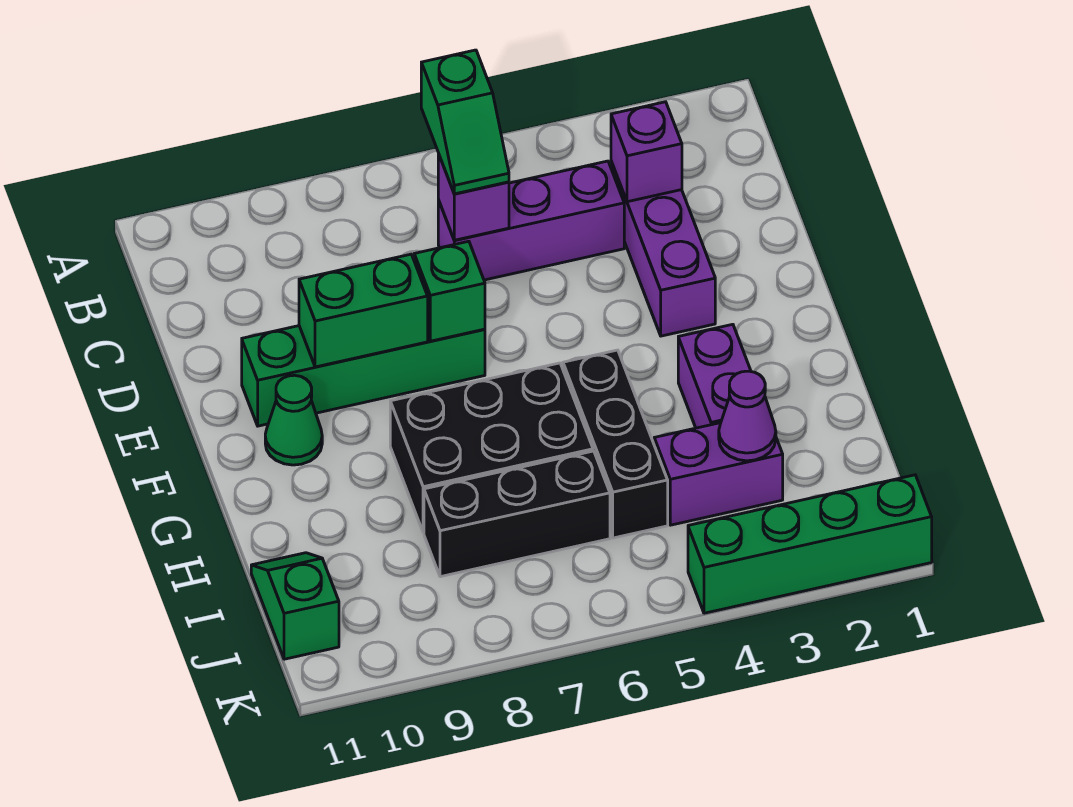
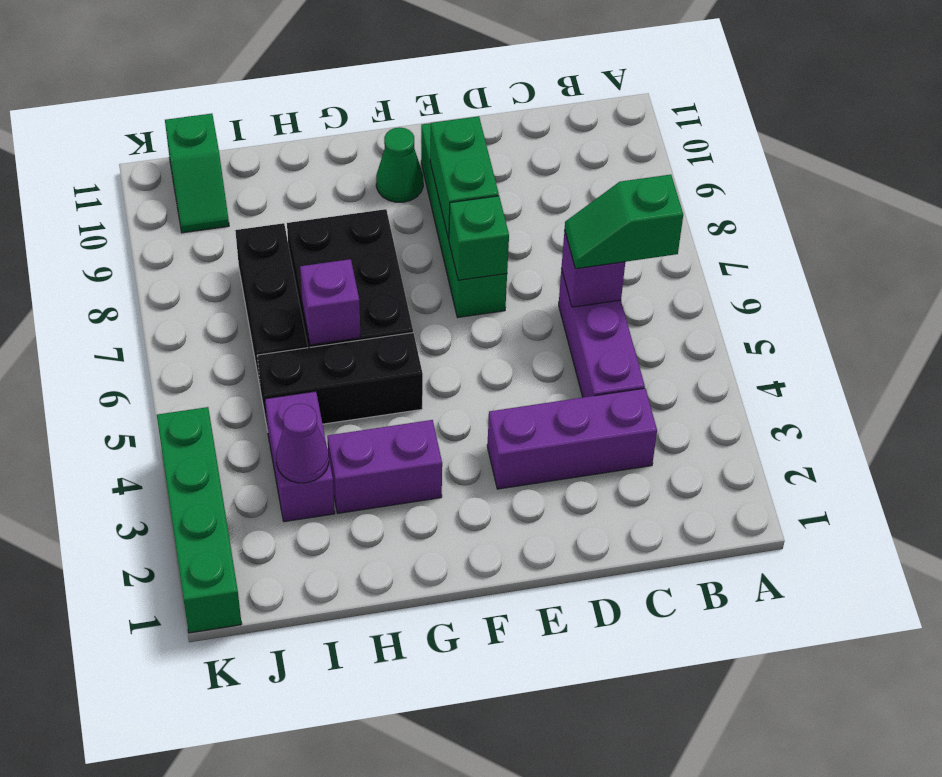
purple 1x1 brick [611,102,682,202] -> purple 1x1 brick moved to [300,259,360,345]
green 1x2 slope [251,553,339,659] -> green 1x2 slope turned to [165,114,229,233]

